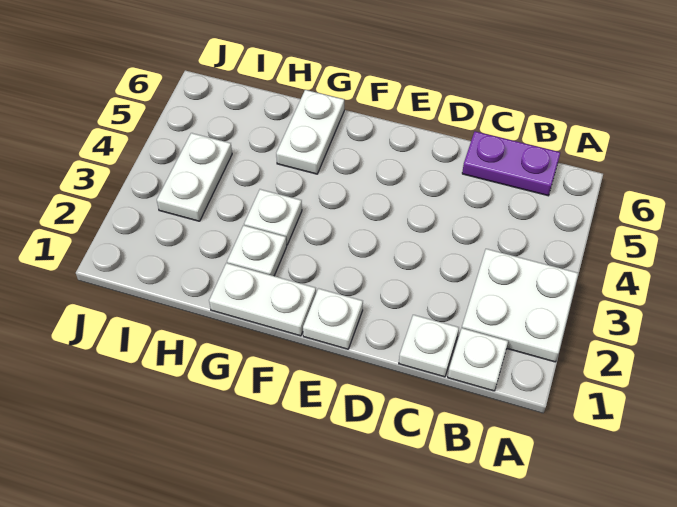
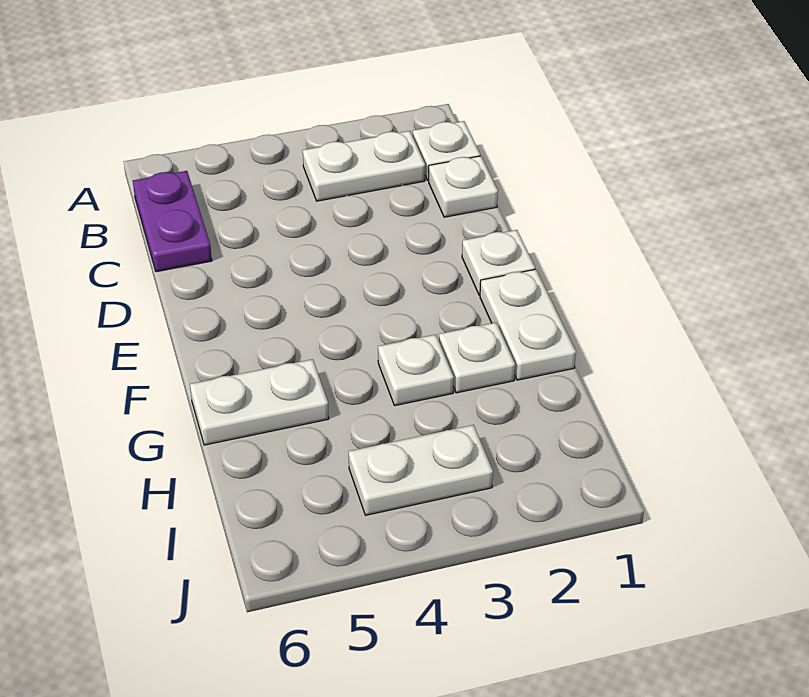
white 2x2 plate [462,249,578,362] -> white 1x2 plate [303,131,425,201]

